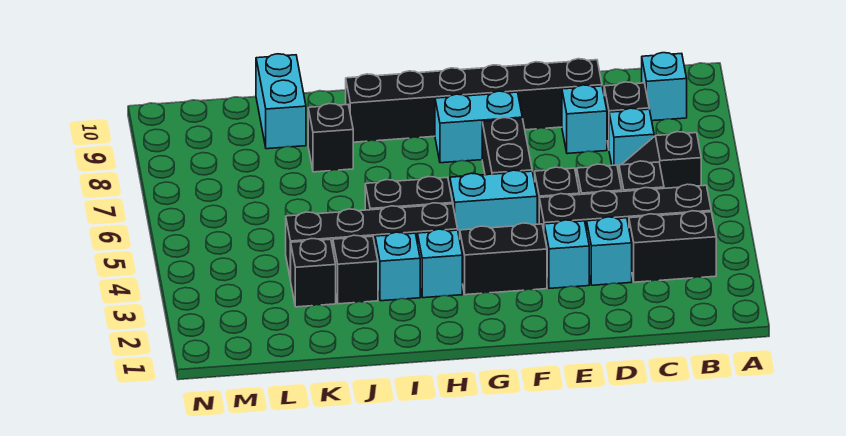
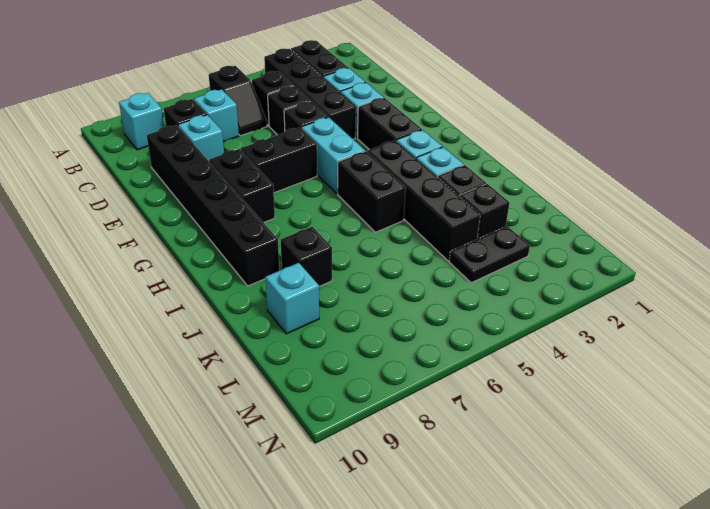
cyan 1x2 brick [435,91,522,163] -> black 1x2 brick [209,149,275,223]
cyan 1x2 brick [256,54,306,149] -> cyan 1x1 brick [265,263,319,334]
none -> black 1x2 plate [449,226,530,283]

